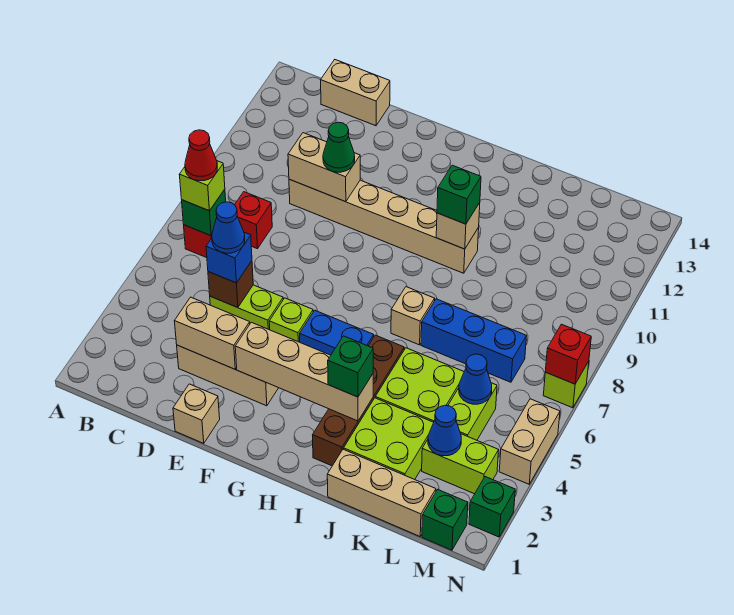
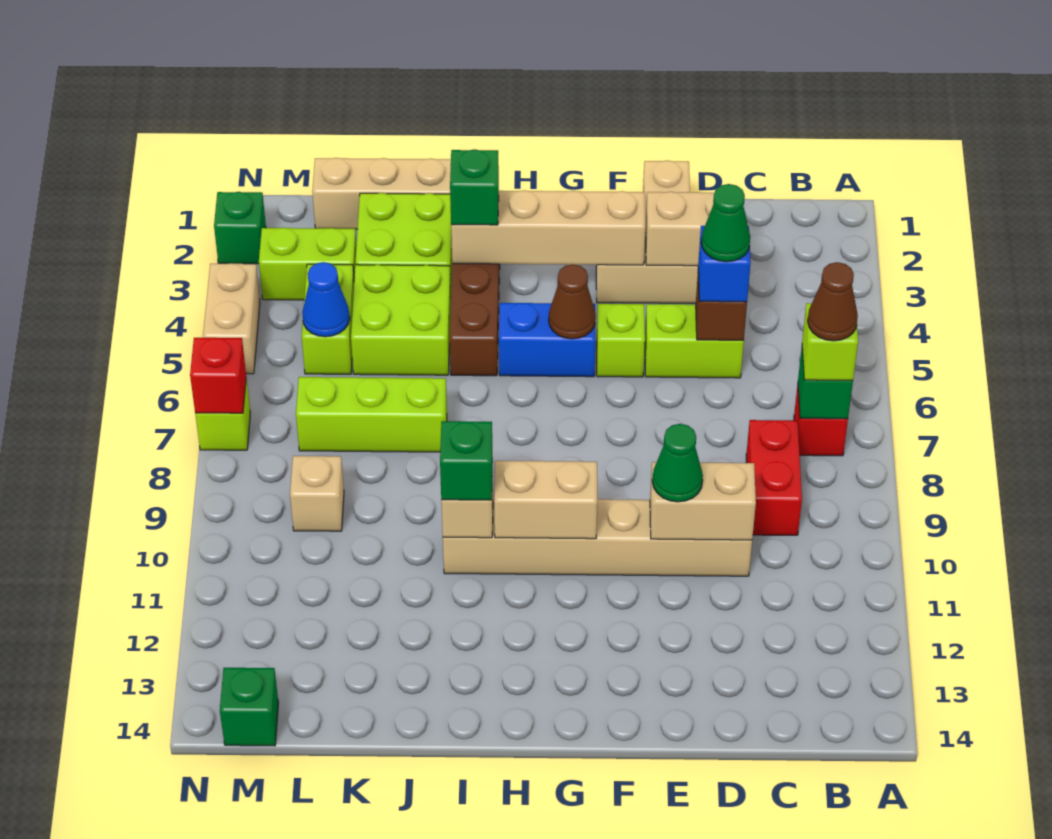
red 1x1 cone [185,130,217,181] -> brown 1x1 cone [808,262,858,341]
red 1x1 brick [235,192,272,249] -> red 1x2 brick [746,420,802,535]
tan 1x2 brick [321,60,390,126] -> tan 1x2 brick moved to [494,461,597,539]
blue 1x1 cone [212,202,245,253] -> green 1x1 cone [701,184,750,262]
none -> brown 1x1 cone [549,264,596,339]
tan 1x1 brick [391,287,435,345] -> tan 1x1 brick moved to [290,456,344,531]
blue 1x3 brick [421,299,527,382] -> lime 1x3 brick [296,377,447,452]
blue 1x1 cone [428,405,461,456] -> none
green 1x1 brick [422,490,468,550] -> green 1x1 brick moved to [220,668,278,746]

